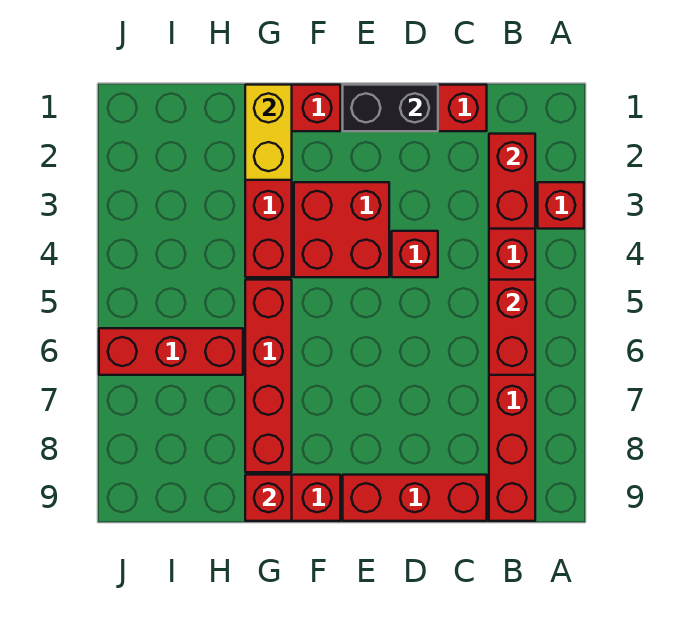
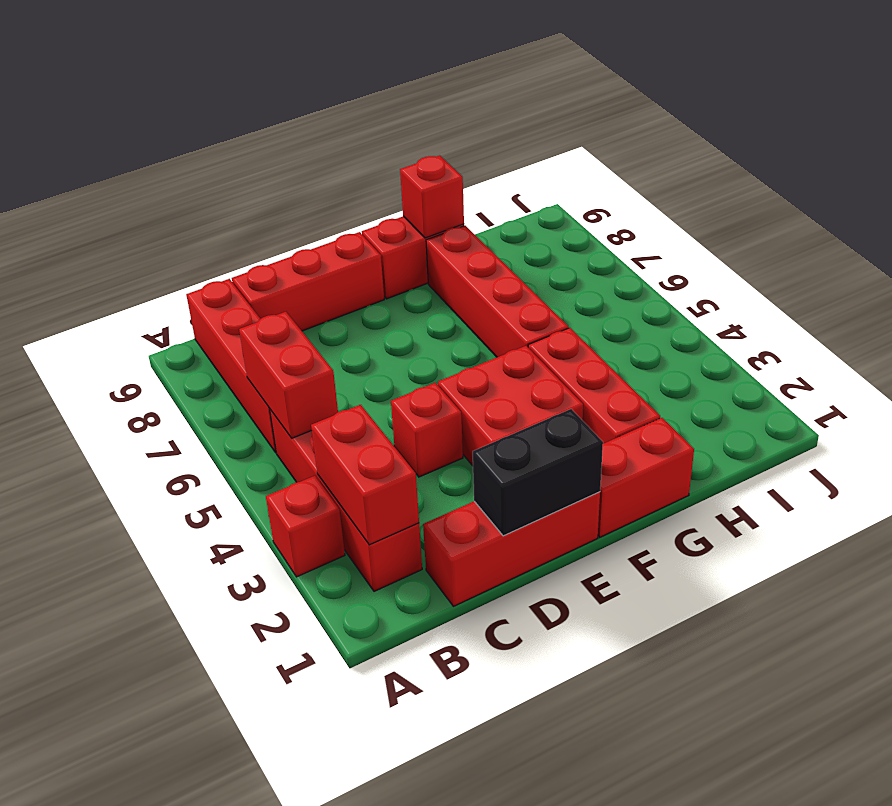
yellow 1x2 brick [245,85,292,180] -> none
red 1x3 brick [99,328,243,375] -> none

